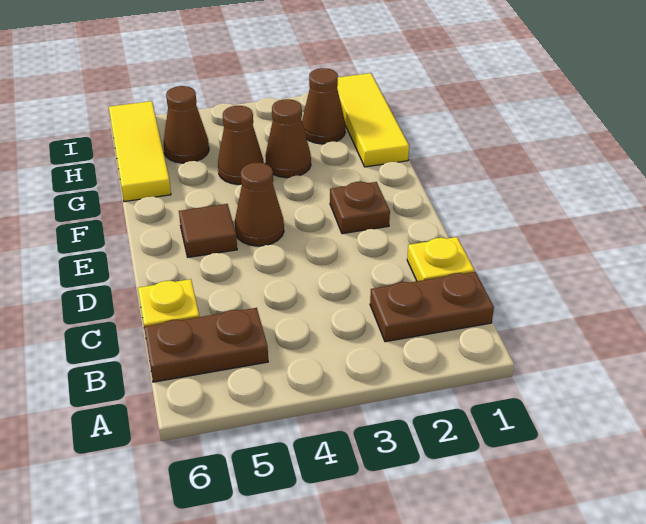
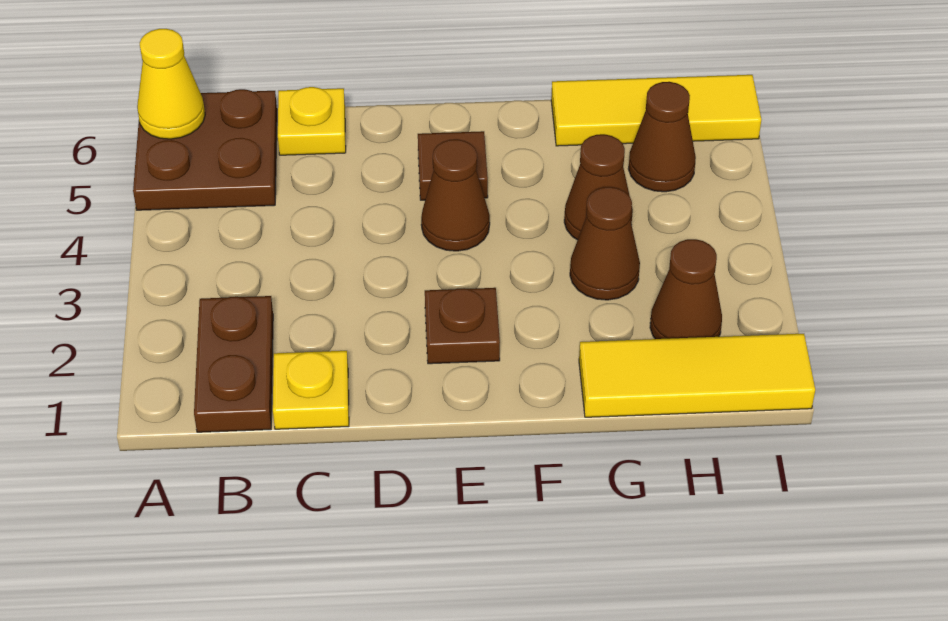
none -> yellow 1x1 cone [137,29,205,139]
brown 1x2 plate [144,308,268,382] -> brown 2x2 plate [133,89,277,210]

